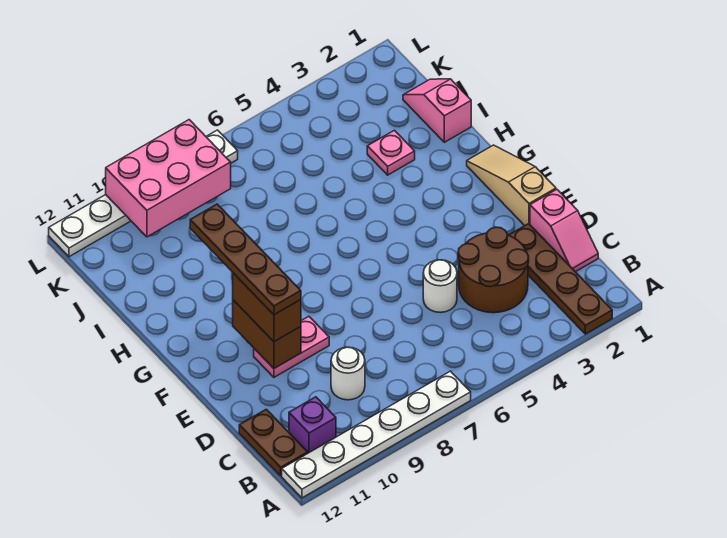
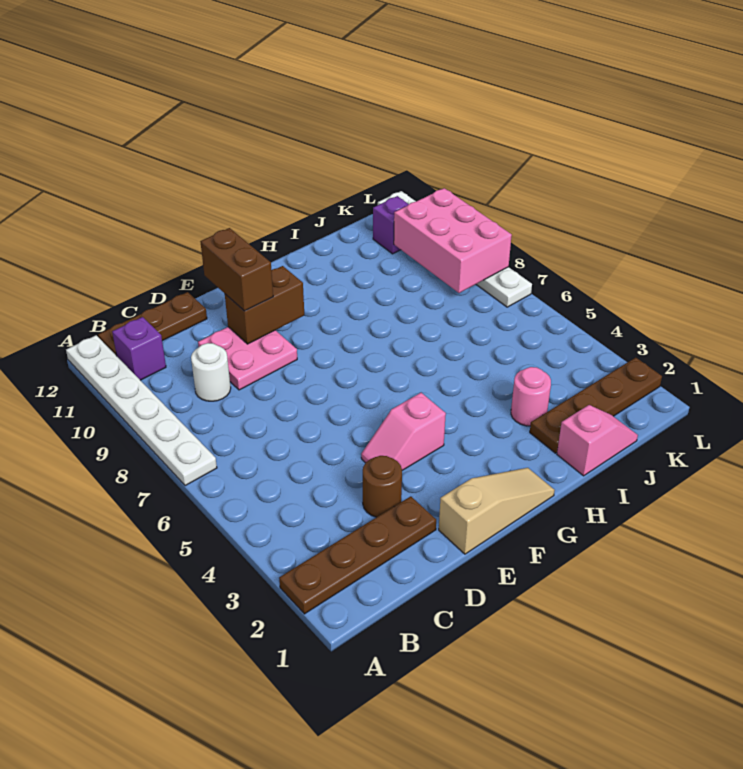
brown 1x2 plate [239,409,308,476] -> brown 1x3 plate [98,292,207,356]
pink 1x2 slope [530,189,598,272] -> pink 1x2 slope moved to [361,393,446,470]
brown 2x2 round brick [458,227,529,313] -> brown 1x1 round brick [363,456,402,517]
white 1x1 round brick [423,260,457,312] -> none
pink 1x2 plate [254,316,329,377] -> pink 2x2 plate [198,327,297,390]
brown 1x2 brick [233,273,301,342] -> brown 1x2 brick turned to [200,228,273,311]
brown 1x4 plate [190,204,301,315] -> brown 1x4 plate moved to [530,358,662,453]
pink 1x1 plate [367,130,415,175] -> pink 1x1 round brick [511,367,551,426]
none -> purple 1x1 brick [373,196,409,254]

